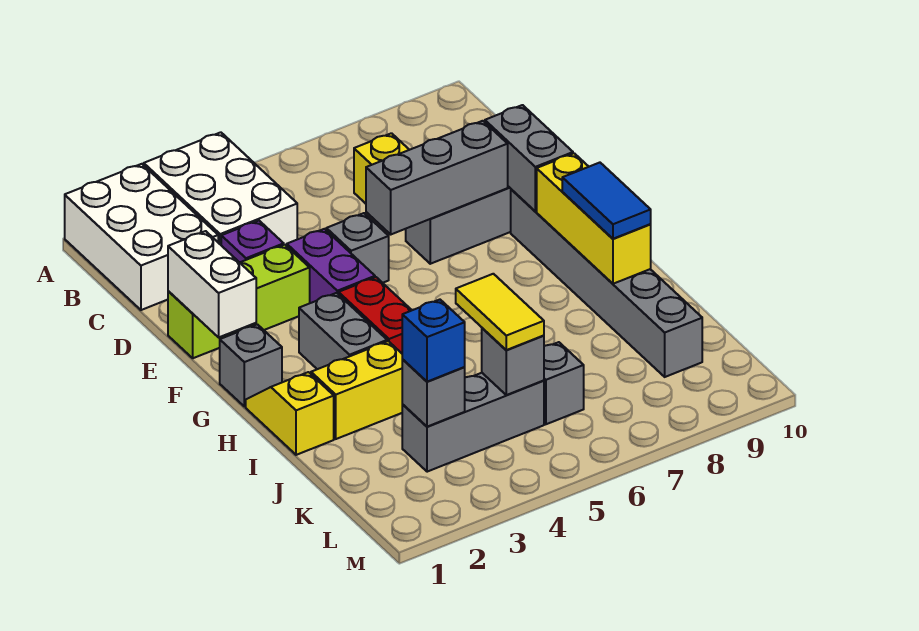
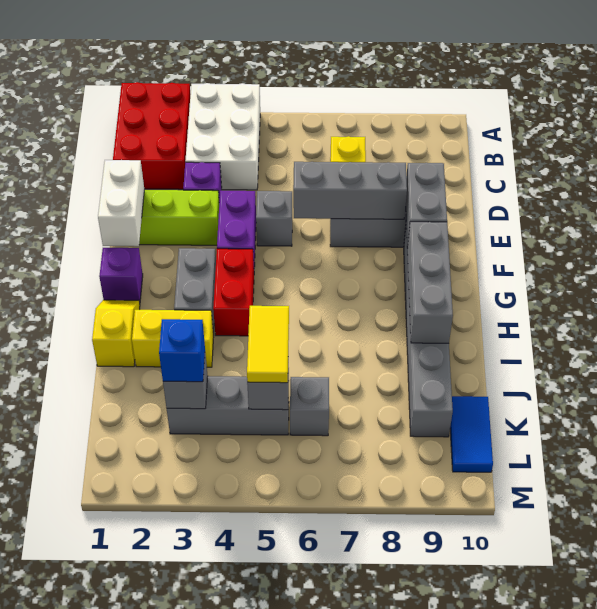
white 2x3 brick [65,164,218,310] -> red 2x3 brick [113,82,191,189]
grey 1x1 brick [220,324,282,407] -> purple 1x1 brick [99,248,143,302]
yellow 1x3 brick [537,153,651,284] -> grey 1x3 brick [407,222,453,343]
blue 1x2 tile [562,163,651,239] -> blue 1x2 tile moved to [450,396,493,472]

